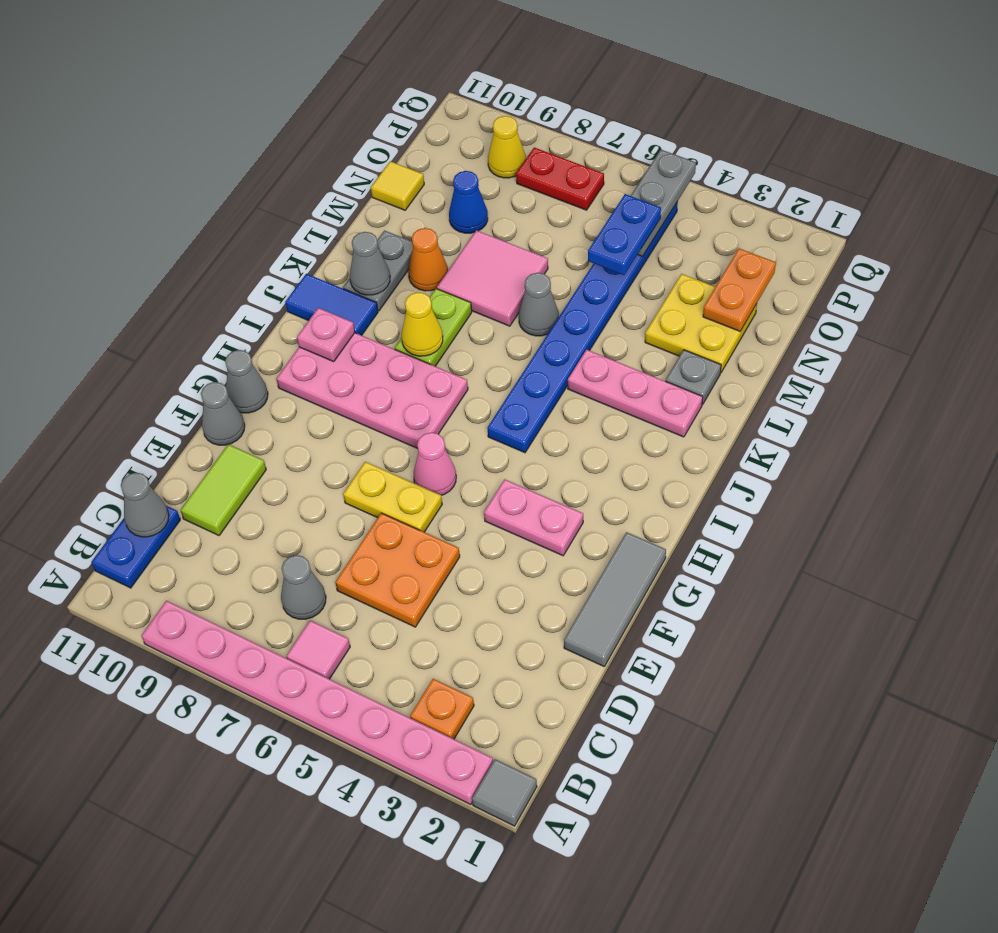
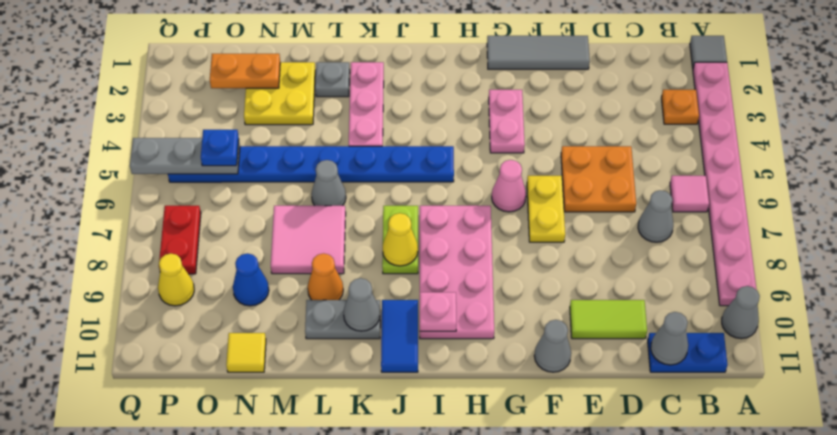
grey 1x1 cone [225,350,268,413] -> grey 1x1 cone moved to [722,286,760,339]
lime 1x2 plate [395,289,472,366] -> lime 1x2 plate turned to [382,206,418,274]
blue 1x2 plate [588,194,661,275] -> blue 1x1 plate [201,130,239,166]

